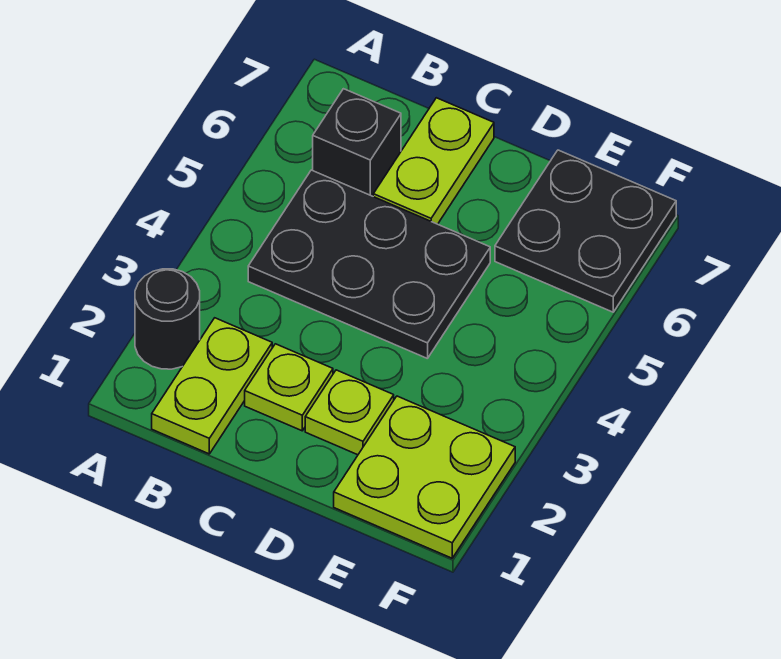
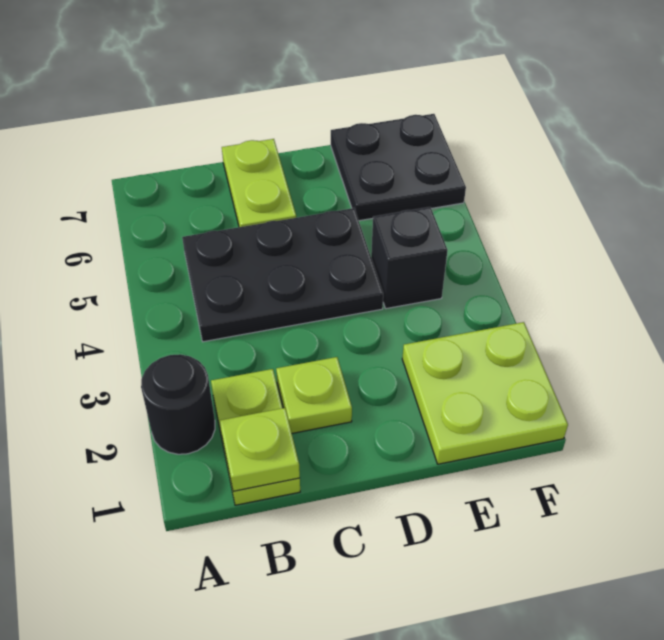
black 1x1 brick [313,89,401,196] -> black 1x1 brick moved to [371,207,448,309]
lime 1x1 plate [305,370,394,455] -> lime 1x1 plate moved to [220,408,300,491]

